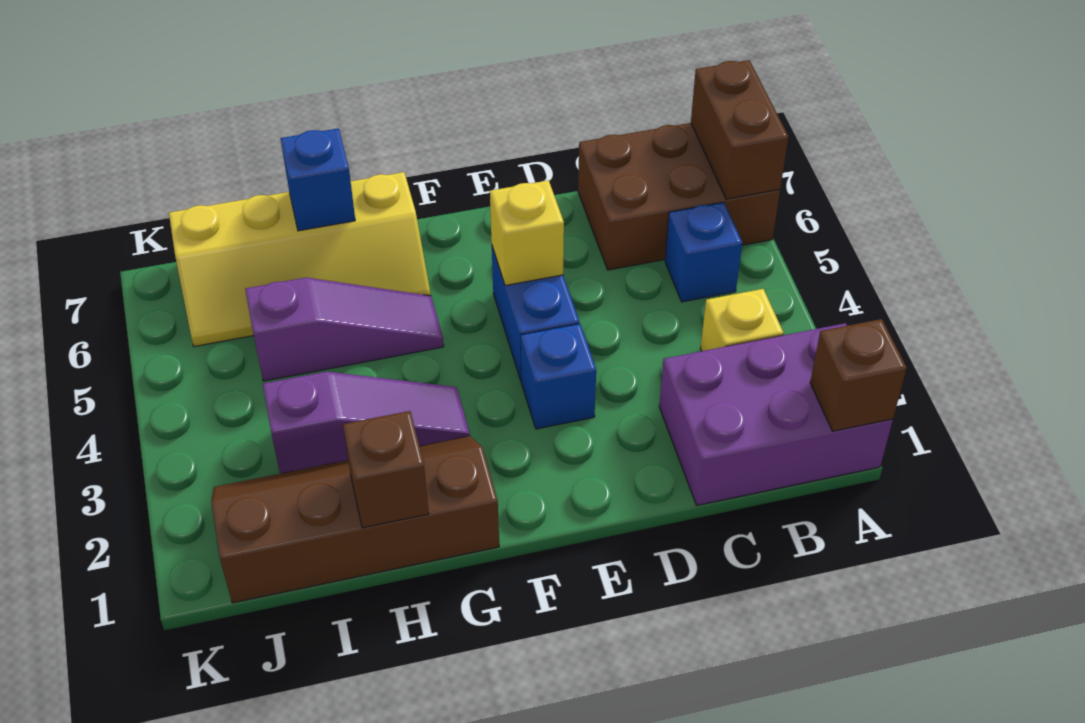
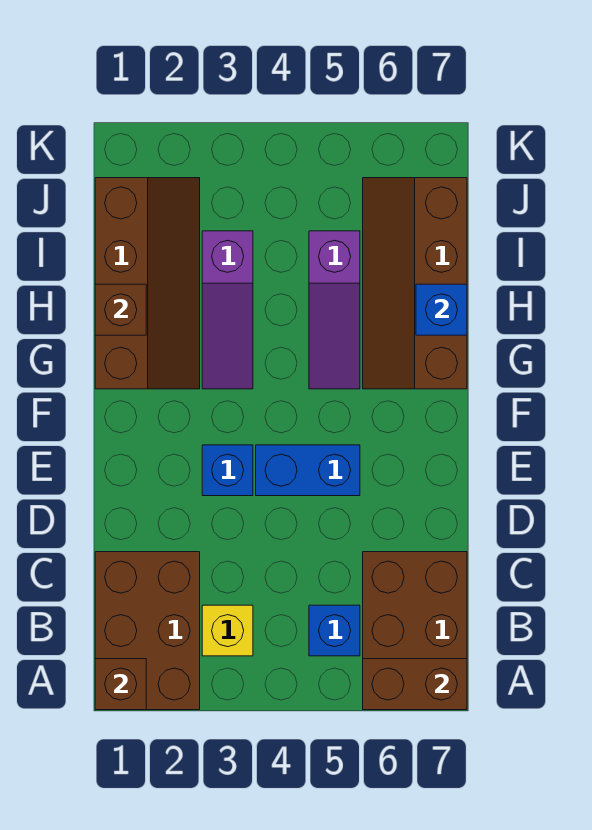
purple 2x3 brick [659,323,893,505] -> brown 2x3 brick [95,552,200,710]
yellow 1x1 brick [490,180,564,286] -> none
yellow 2x4 slope [169,172,431,347] -> brown 2x4 slope [363,178,467,389]

